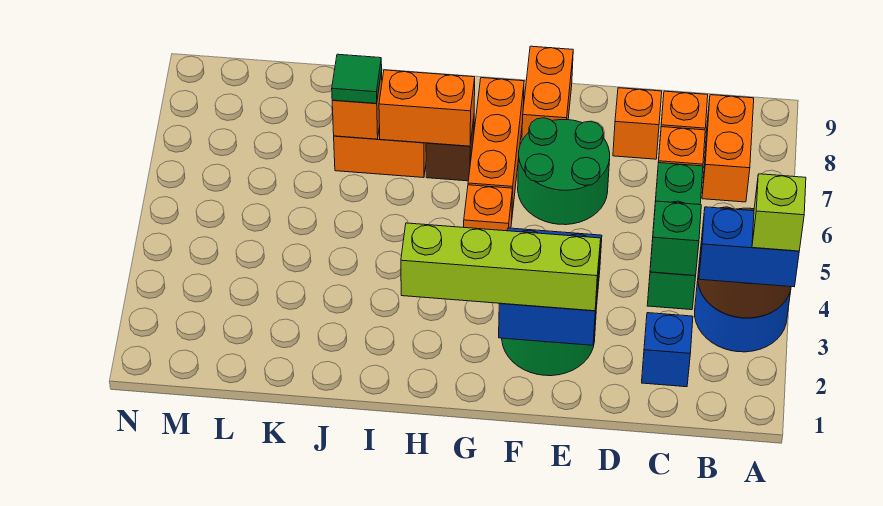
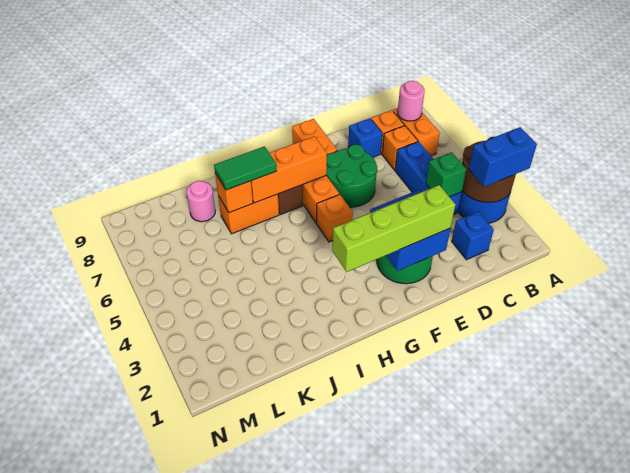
lime 1x1 brick [752,174,806,251] -> none
none -> pink 1x1 round brick [398,81,425,121]
green 1x3 brick [647,163,703,310] -> blue 1x3 brick [395,142,462,214]
orange 1x1 brick [613,88,662,159] -> blue 1x1 brick [348,118,382,157]
orange 1x2 brick [379,70,475,146] -> orange 1x3 brick [251,136,327,203]
green 1x1 tile [332,54,382,103] -> green 1x2 tile [214,147,277,190]
none -> pink 1x1 round brick [186,181,215,222]

